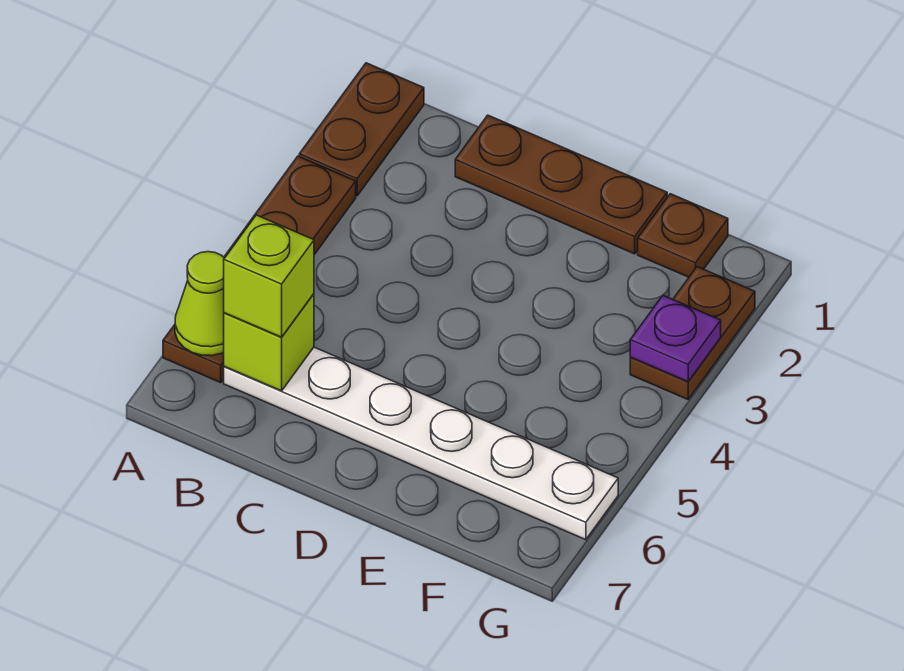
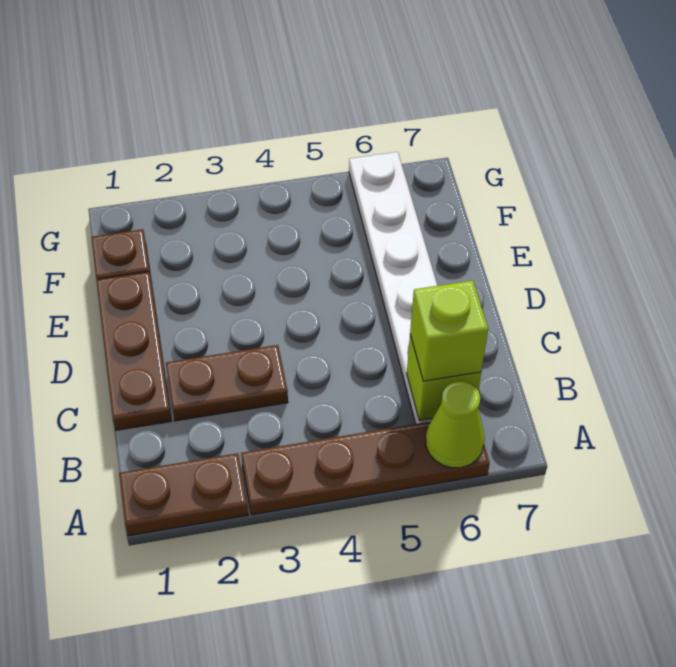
brown 1x2 plate [630,267,755,399] -> brown 1x2 plate moved to [166,345,288,421]
purple 1x1 plate [630,296,721,382] -> none

